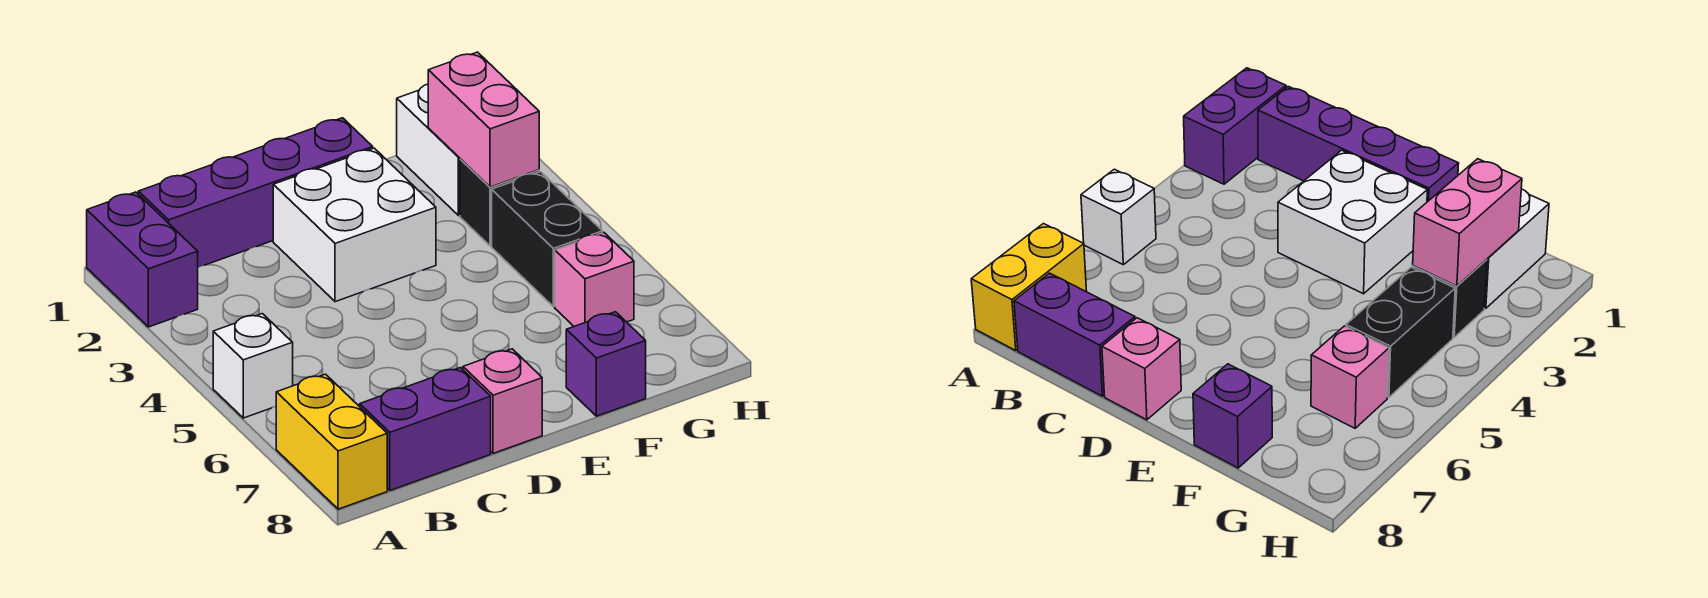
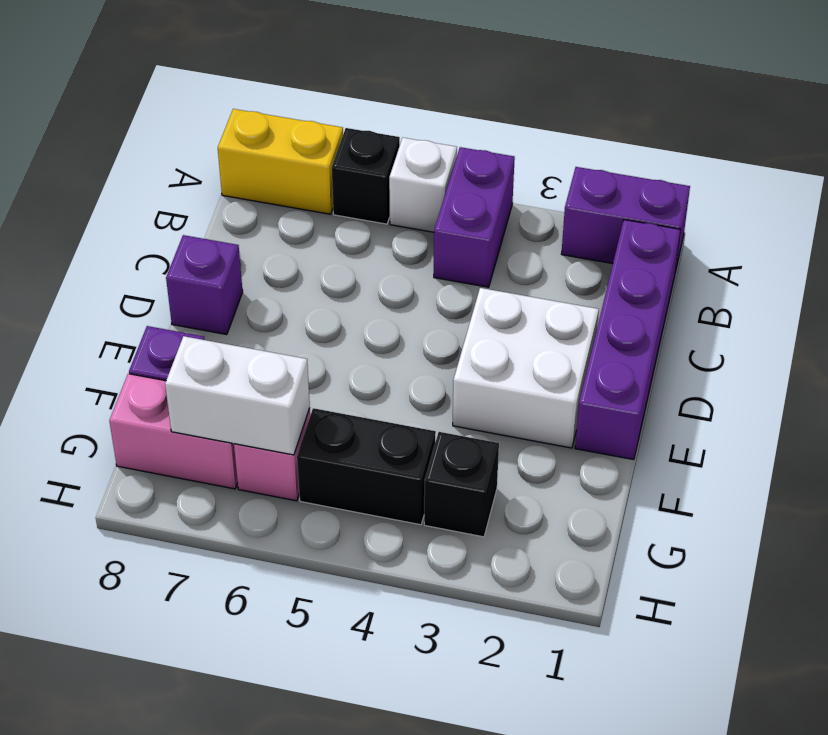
none -> black 1x1 brick [332,128,400,224]
purple 1x2 brick [360,368,491,490] -> purple 1x2 brick moved to [434,147,515,287]
pink 1x1 brick [463,349,542,453] -> purple 1x1 brick [166,235,243,335]
white 1x2 brick [397,84,460,216] -> white 1x2 brick moved to [165,336,310,455]
pink 1x2 brick [428,52,539,187] -> pink 1x2 brick moved to [109,374,238,489]

